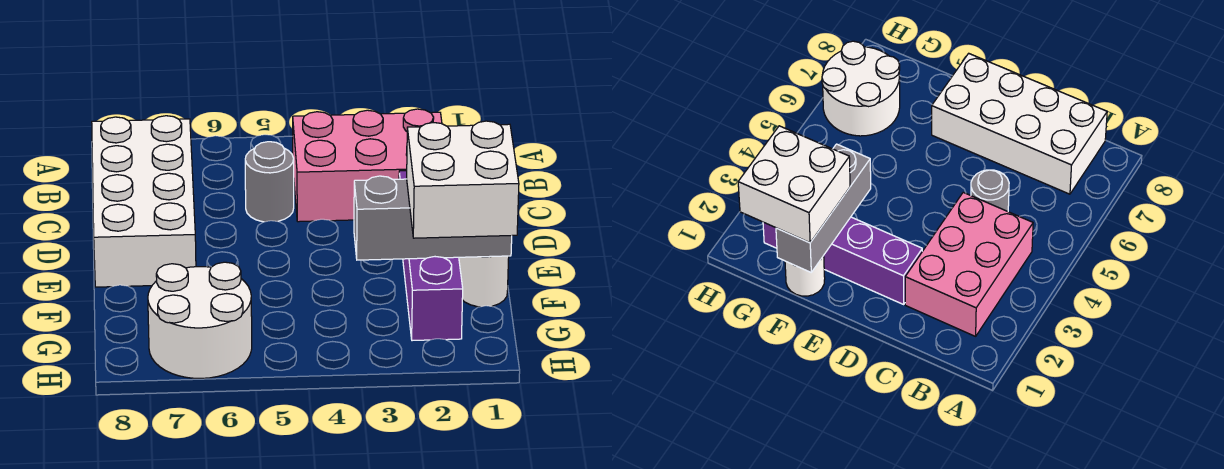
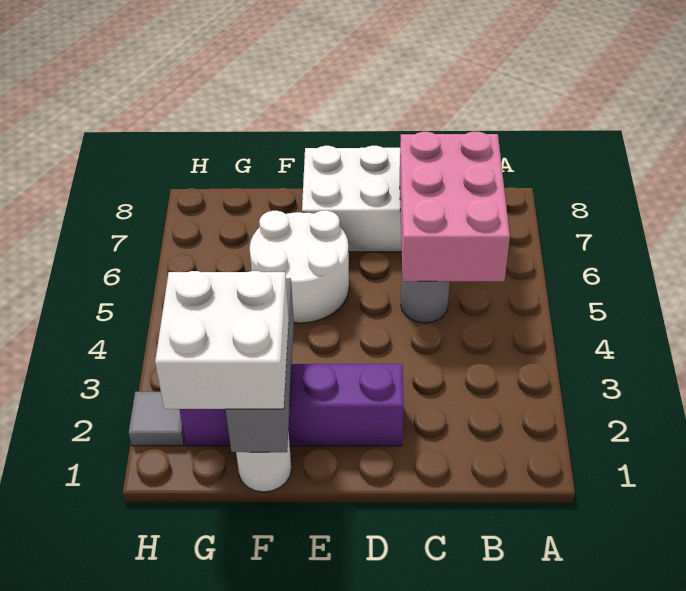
pink 2x3 brick [293,109,442,222] -> pink 2x3 brick moved to [400,132,510,281]
white 2x2 round brick [148,262,252,378] -> white 2x2 round brick moved to [250,211,349,323]
none -> grey 1x1 tile [129,392,184,446]

